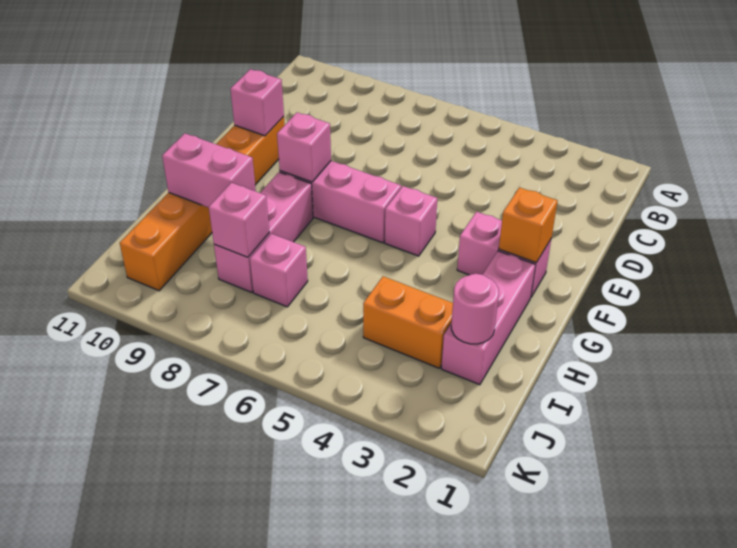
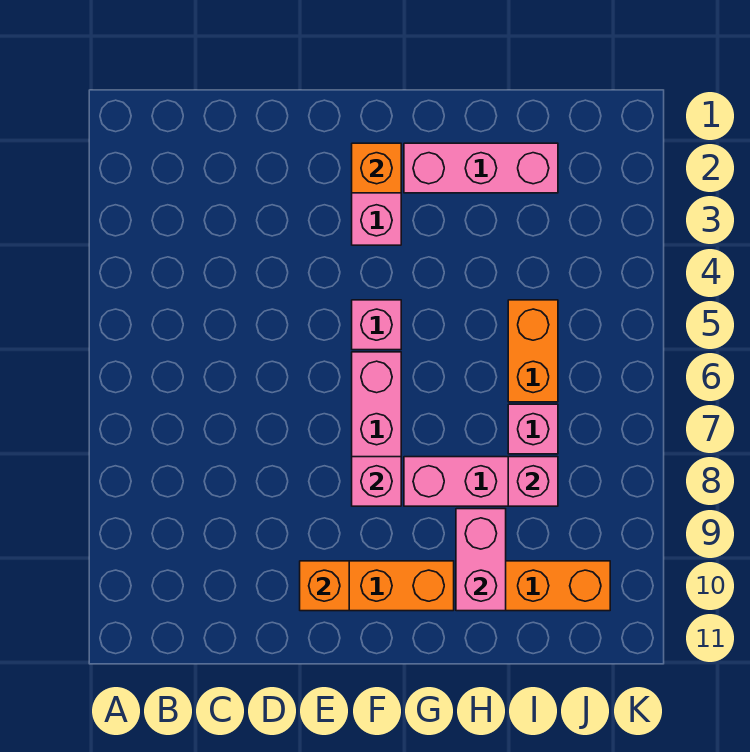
pink 1x1 brick [230,69,284,136] -> orange 1x1 brick [300,561,349,611]
pink 1x1 round brick [451,274,499,344] -> none
orange 1x2 brick [363,276,453,368] -> orange 1x2 brick moved to [508,300,558,402]

